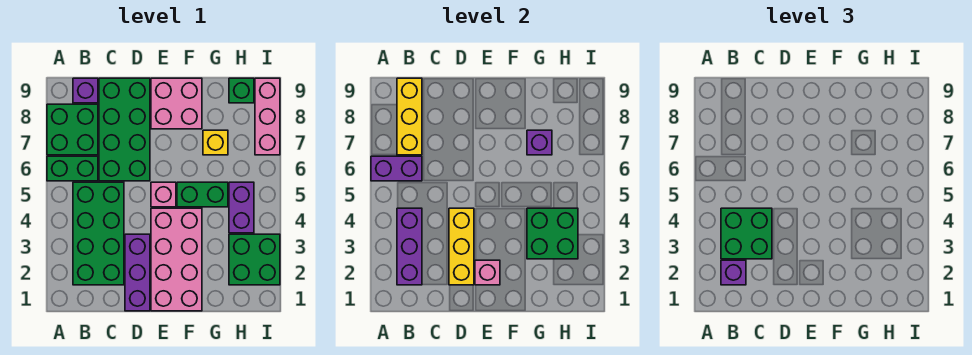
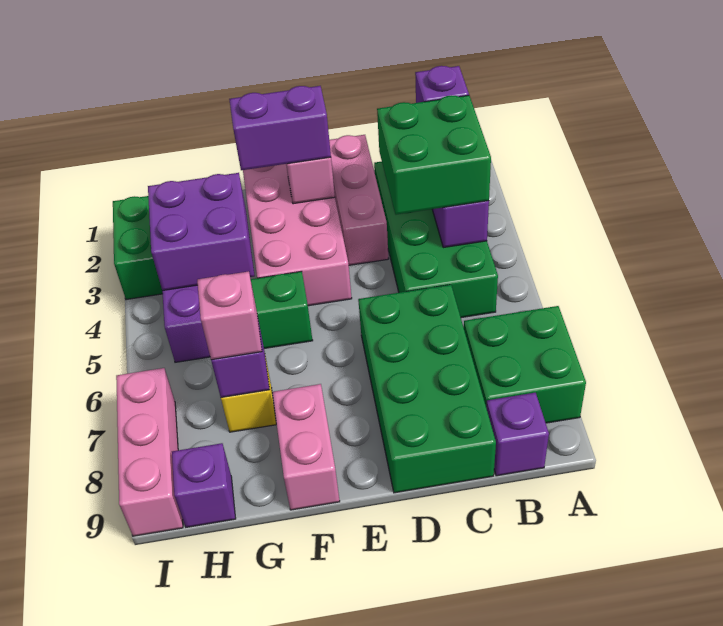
green 1x2 brick [47,156,98,181] -> none
purple 1x2 brick [371,156,422,181] -> purple 1x2 brick moved to [229,86,331,170]
yellow 1x3 brick [397,78,422,155] -> none
purple 1x3 brick [125,234,150,311] -> pink 1x3 brick [329,135,389,265]
yellow 1x3 brick [449,208,474,285] -> none
pink 1x1 brick [151,182,176,207] -> pink 1x1 brick moved to [197,271,262,360]
pink 2x2 brick [151,78,202,129] -> pink 1x2 brick [272,384,340,510]
green 2x2 brick [527,208,578,259] -> purple 2x2 brick [148,173,255,291]
green 1x1 brick [229,78,254,103] -> purple 1x1 brick [172,443,236,527]

